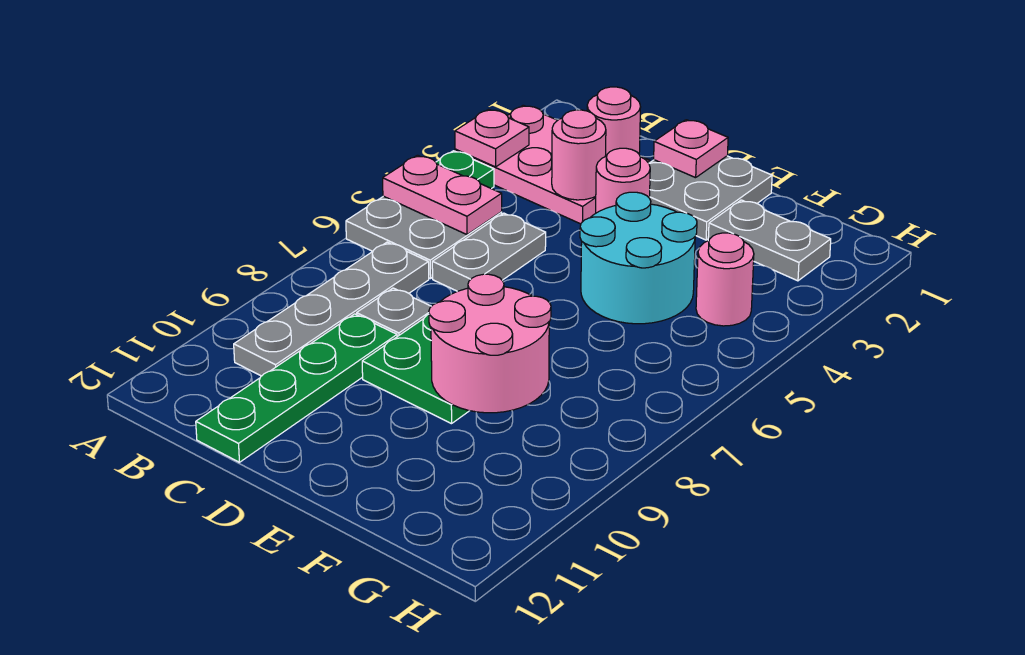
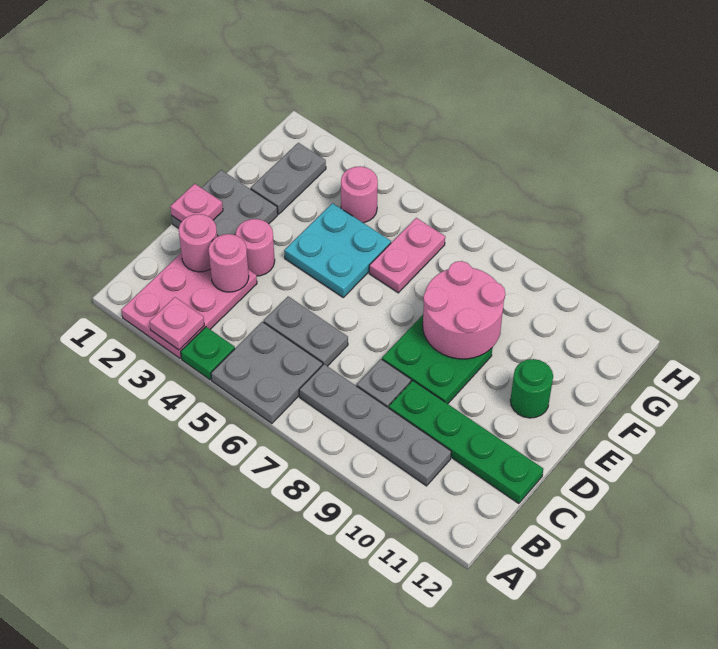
pink 1x2 plate [383,155,502,235] -> pink 1x2 plate moved to [369,218,445,293]
cyan 2x2 round brick [580,192,697,324] -> cyan 2x2 plate [284,203,391,297]
none -> green 1x1 round brick [510,359,553,418]

